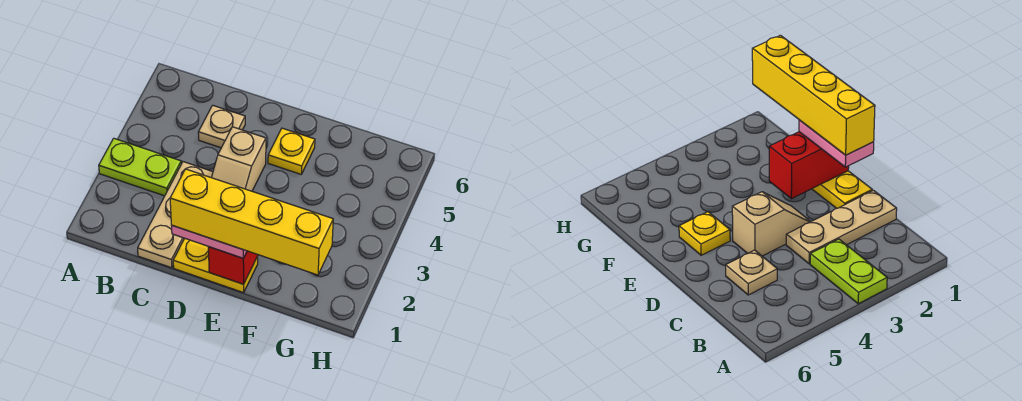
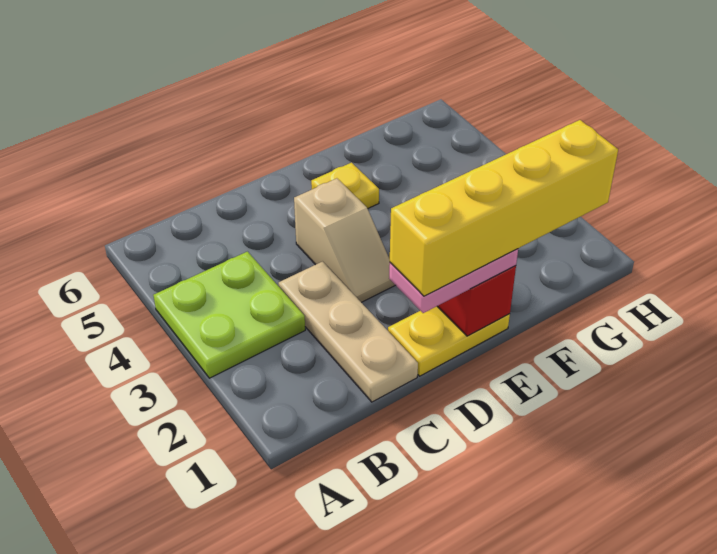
lime 1x2 plate [99,138,181,196] -> lime 2x2 plate [153,252,305,378]
tan 1x1 plate [198,105,245,148] -> none

